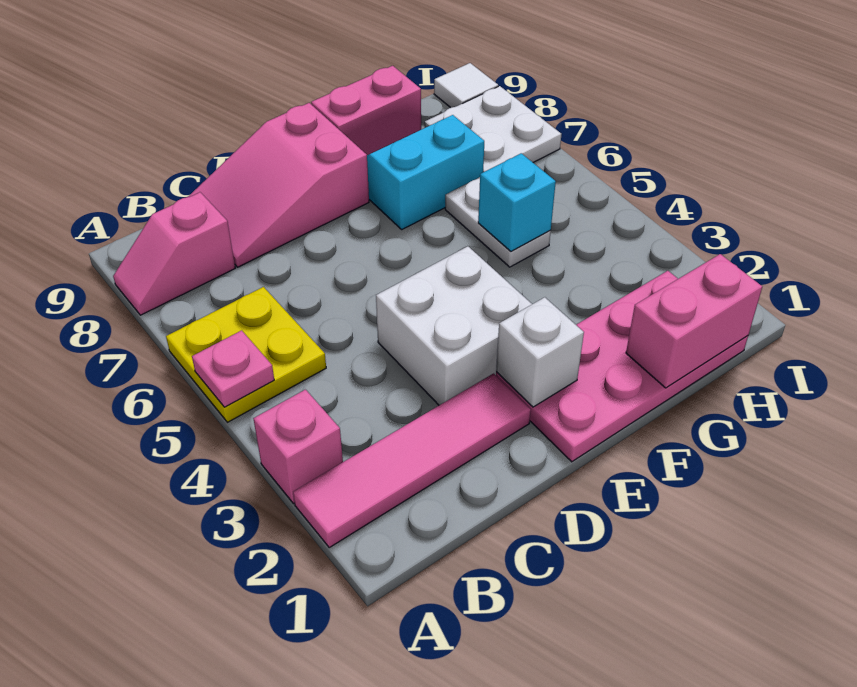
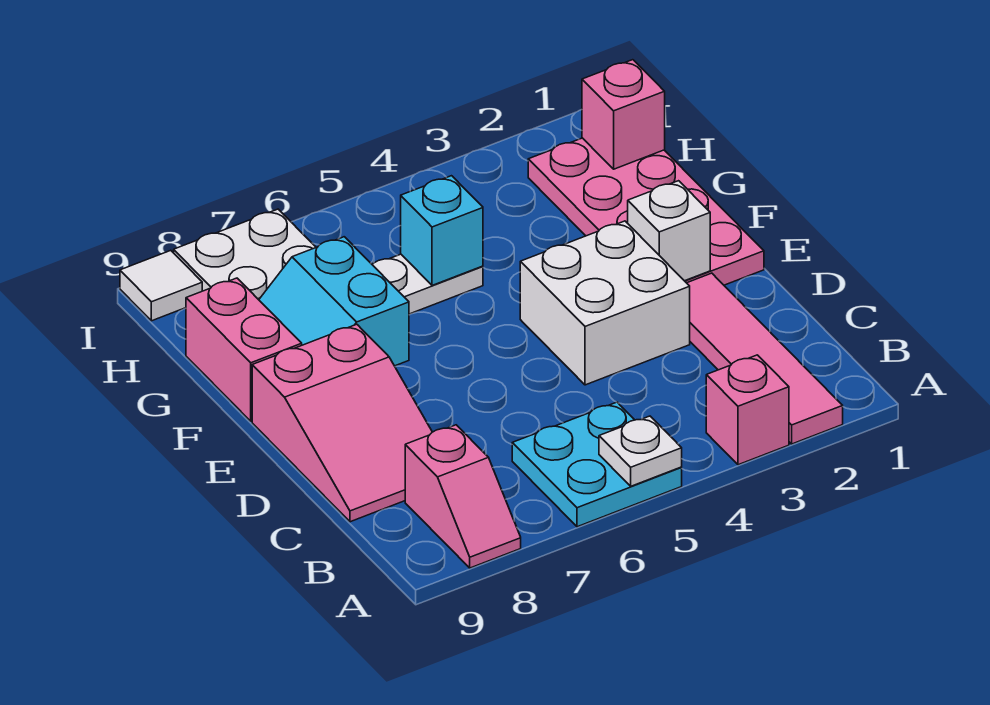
yellow 2x2 plate [166,287,326,422] -> cyan 2x2 plate [512,402,682,527]
pink 1x1 plate [192,330,274,407] -> white 1x1 plate [599,416,682,486]
pink 1x2 brick [626,254,762,388] -> pink 1x1 brick [582,60,665,169]

